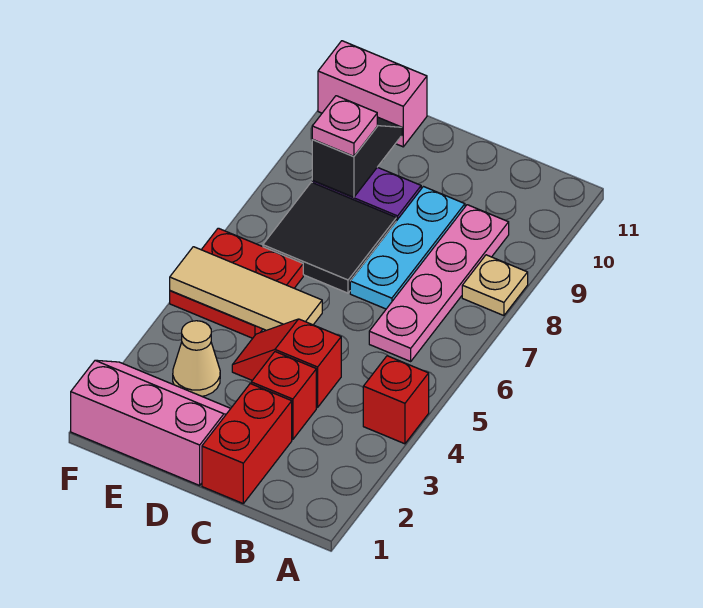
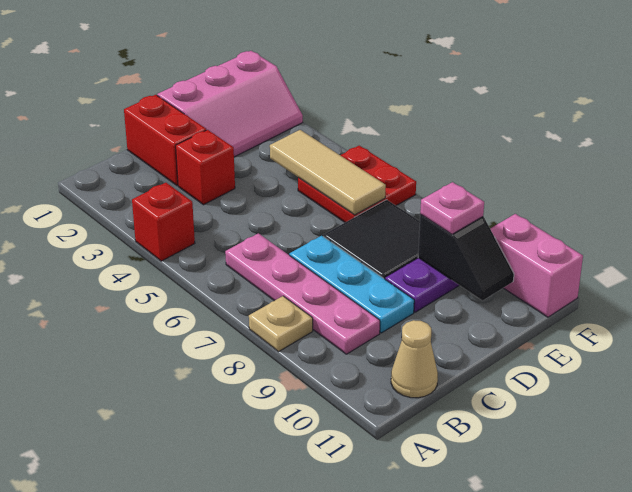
red 1x2 slope [232,319,341,407] -> none
tan 1x3 tile [170,247,322,330] -> tan 1x3 tile turned to [270,130,386,215]
tan 1x1 cone [173,321,220,396] -> tan 1x1 cone moved to [391,320,438,398]
pink 1x2 brick [318,41,427,147] -> pink 1x2 brick turned to [490,214,583,317]

